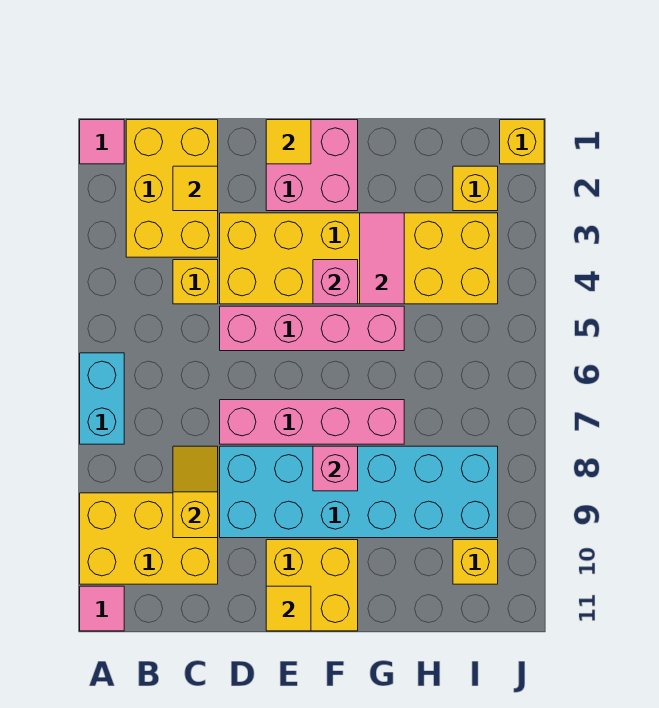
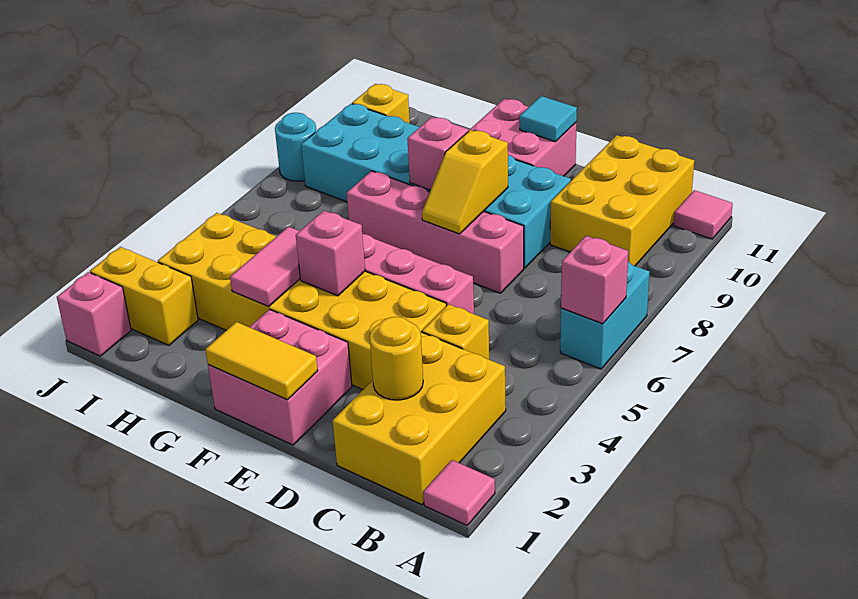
none -> pink 1x1 brick [561,236,628,324]
yellow 2x3 brick [80,493,218,584] -> yellow 2x3 brick turned to [550,135,694,266]
yellow 1x1 tile [173,166,218,211] -> yellow 1x1 round brick [370,317,423,400]
yellow 1x2 slope [173,446,218,538] -> yellow 1x2 slope moved to [422,130,508,234]
yellow 1x1 tile [266,120,311,164] -> yellow 1x2 tile [205,322,318,400]
yellow 2x2 brick [266,540,358,631] -> pink 2x2 brick [470,99,577,176]
yellow 1x1 tile [266,586,311,631] -> cyan 1x1 tile [519,96,577,142]
yellow 1x1 brick [453,166,498,211] -> yellow 1x2 brick [90,247,198,345]
yellow 1x1 brick [500,120,544,164] -> pink 1x1 brick [57,272,131,356]
none -> cyan 1x1 round brick [275,113,316,181]

